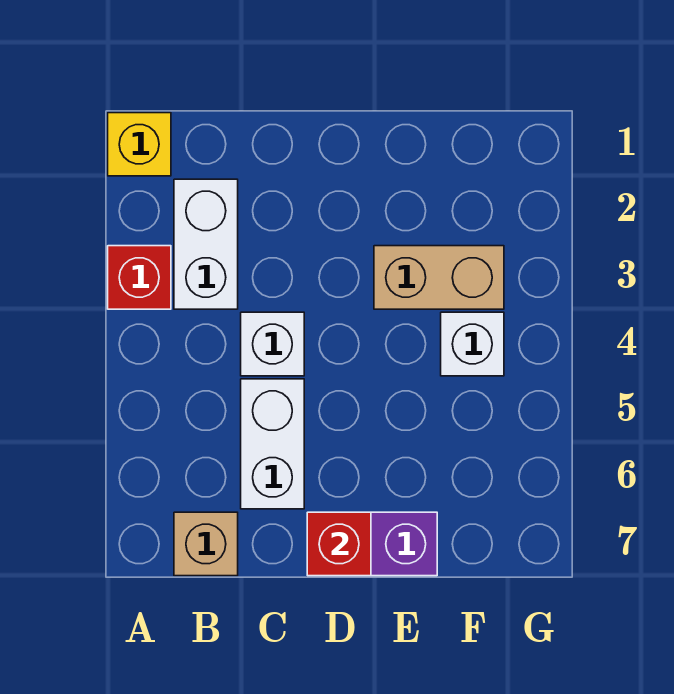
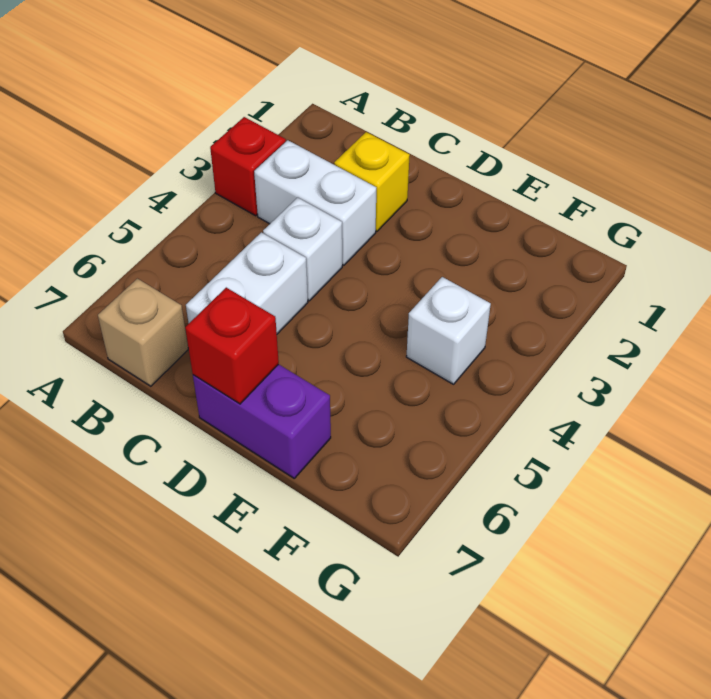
yellow 1x1 brick [108,113,171,176] -> yellow 1x1 brick moved to [334,132,410,231]
white 1x2 brick [174,179,238,309] -> white 1x2 brick turned to [254,140,376,265]
tan 1x2 brick [374,246,504,309] -> none

